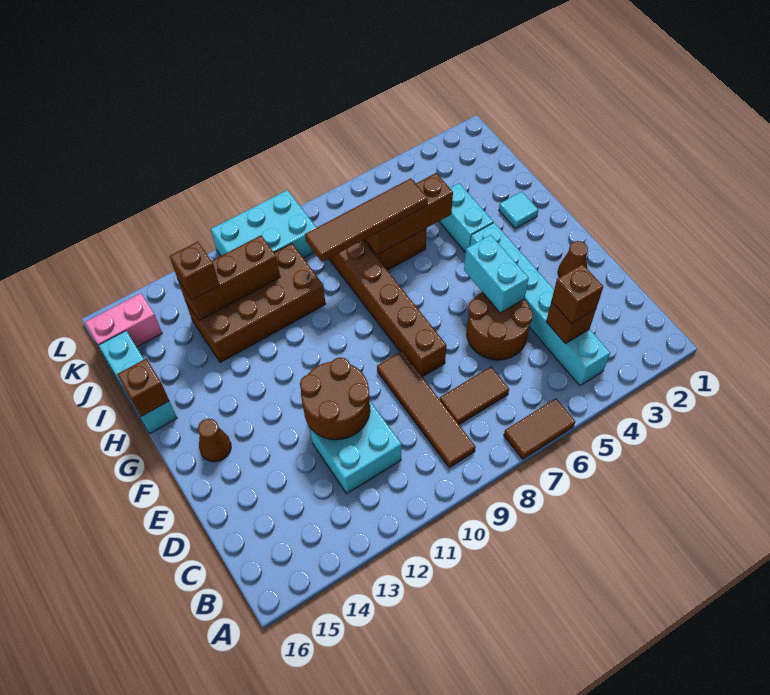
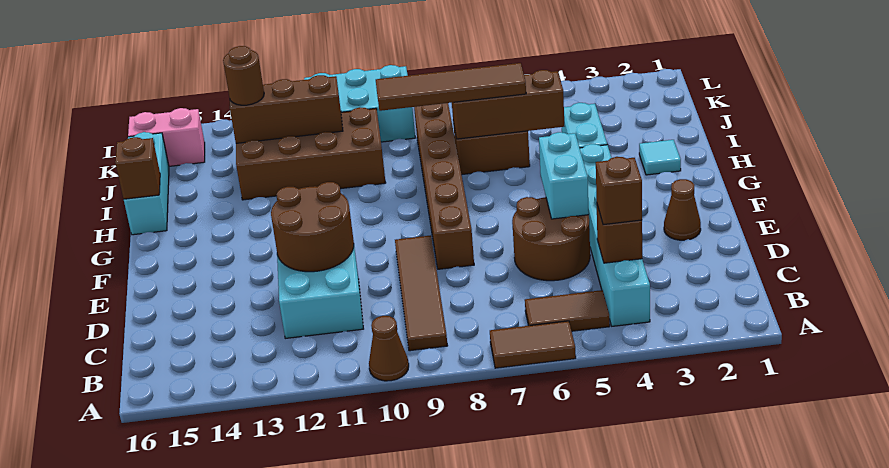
brown 1x2 tile [440,367,509,424] -> brown 1x2 tile moved to [525,290,610,331]
brown 1x1 cone [198,419,231,462] -> brown 1x1 cone moved to [369,316,409,381]
brown 1x1 brick [170,242,219,300] -> brown 1x1 round brick [223,46,264,105]

